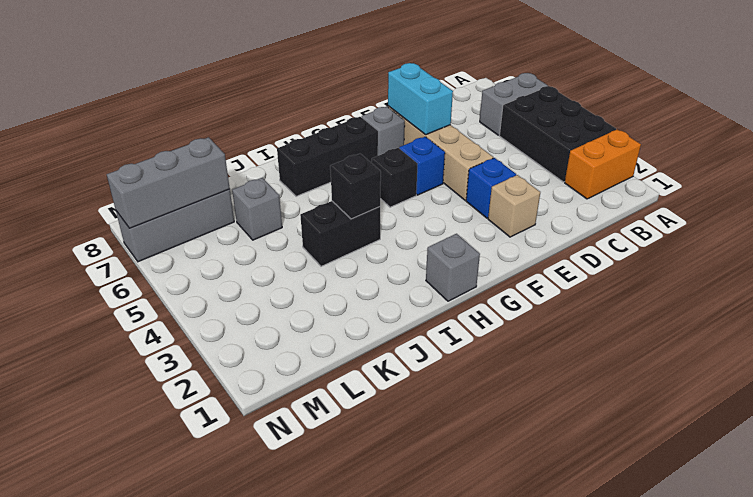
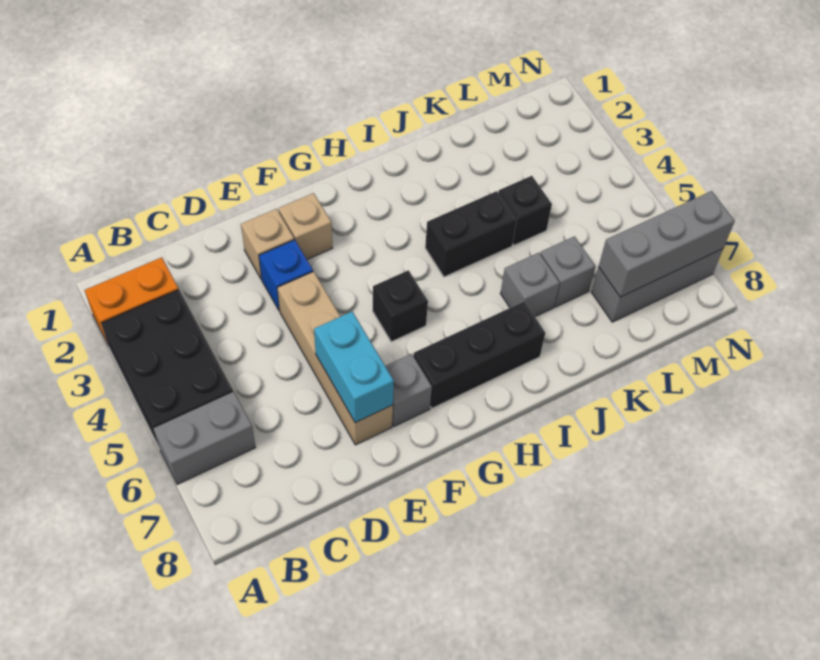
none -> tan 1x1 brick [279,193,332,259]
blue 1x1 brick [399,137,445,195] -> none
grey 1x1 brick [426,234,480,301] -> grey 1x1 brick moved to [501,253,560,317]
black 1x1 brick [330,154,381,219] -> black 1x1 brick moved to [498,176,552,245]

